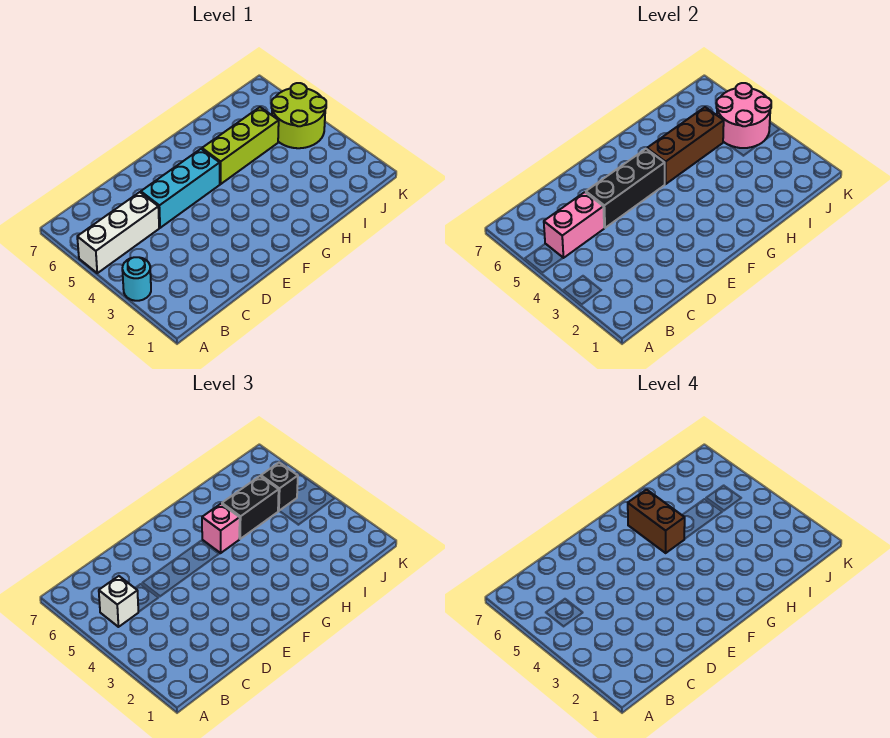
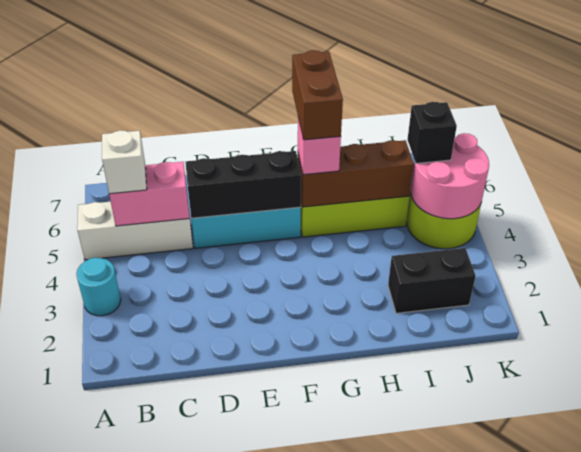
black 1x2 brick [222,476,279,539] -> black 1x2 brick moved to [388,248,476,313]

